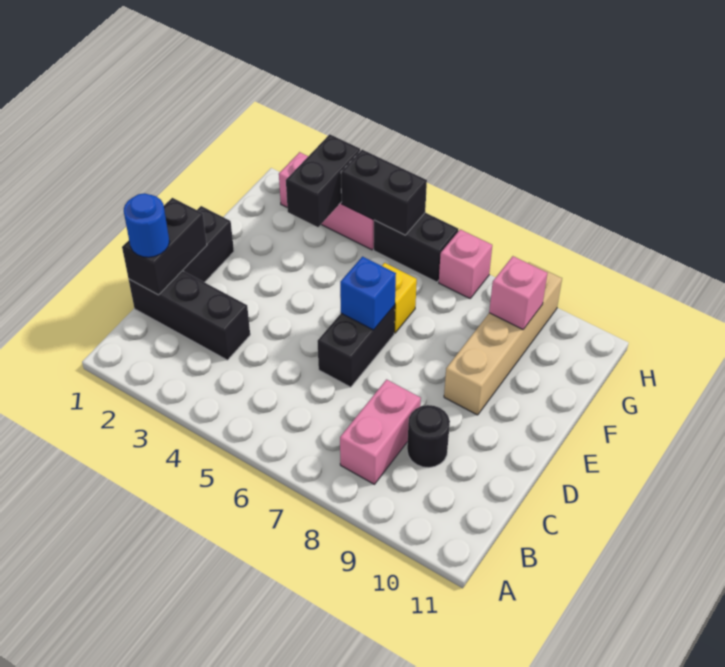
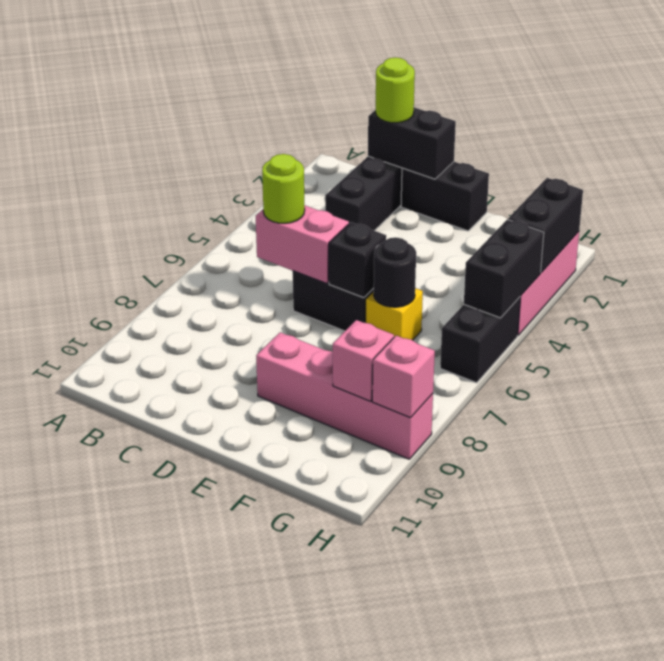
pink 1x2 brick [340,380,421,484] -> pink 1x2 brick moved to [256,205,349,284]
blue 1x1 round brick [124,193,169,257] -> lime 1x1 round brick [376,57,415,123]
none -> lime 1x1 round brick [262,154,305,223]
black 1x1 round brick [407,405,450,468] -> black 1x1 round brick moved to [374,237,416,307]
blue 1x1 brick [340,257,396,330] -> black 1x1 brick [329,222,386,298]
tan 1x4 brick [444,263,562,415] -> pink 1x4 brick [256,332,433,459]
black 1x2 brick [286,134,360,227] -> black 1x2 brick turned to [508,178,583,272]
pink 1x1 brick [439,229,492,298] -> pink 1x1 brick moved to [372,336,435,418]

